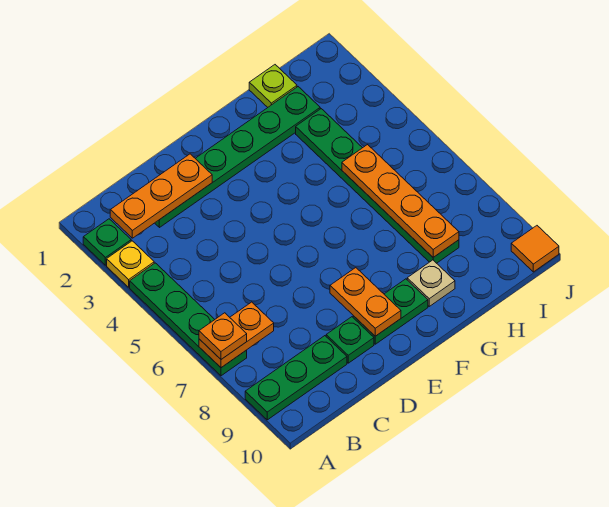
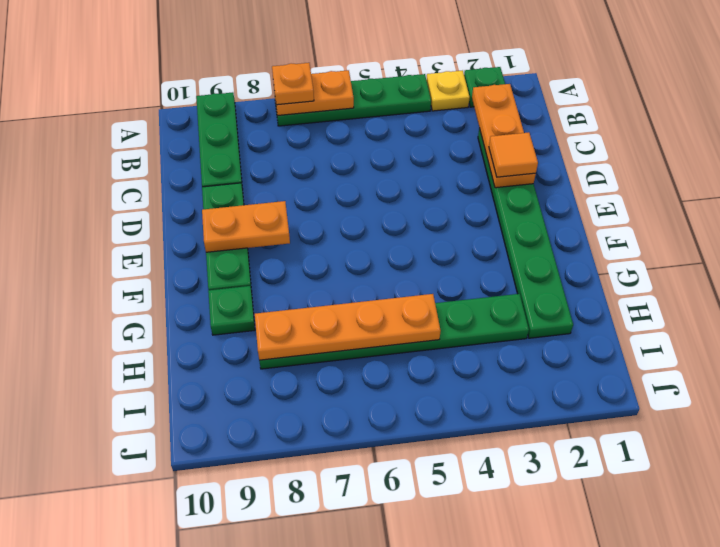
orange 1x2 plate [199,302,274,368] -> orange 1x2 plate turned to [274,70,354,116]
tan 1x1 plate [407,260,455,306] -> green 1x1 plate [208,286,255,335]
lime 1x1 plate [249,65,297,107] -> none
orange 1x1 tile [511,226,559,272] -> orange 1x1 tile moved to [489,132,538,177]

